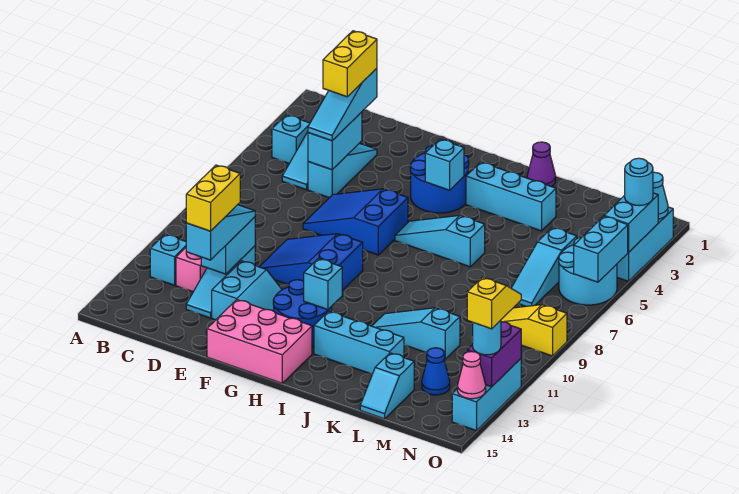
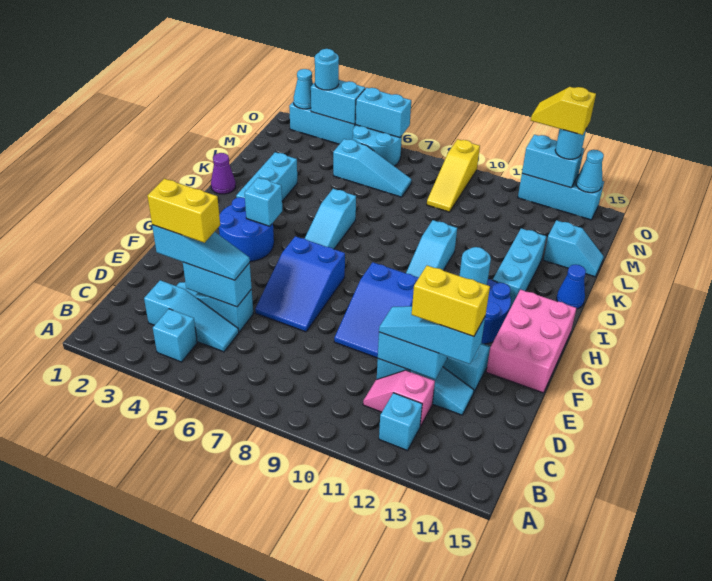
cyan 1x1 brick [304,259,342,310] -> cyan 1x1 round brick [460,247,491,285]
cyan 1x3 slope [372,308,460,359] -> cyan 1x3 slope moved to [406,220,457,278]
blue 1x1 cone [422,348,450,395] -> blue 1x1 cone moved to [557,265,586,309]
purple 1x2 brick [467,322,521,387] -> cyan 1x2 brick [522,135,584,188]
pink 1x1 cone [457,352,486,399] -> cyan 1x1 cone [576,150,604,193]

